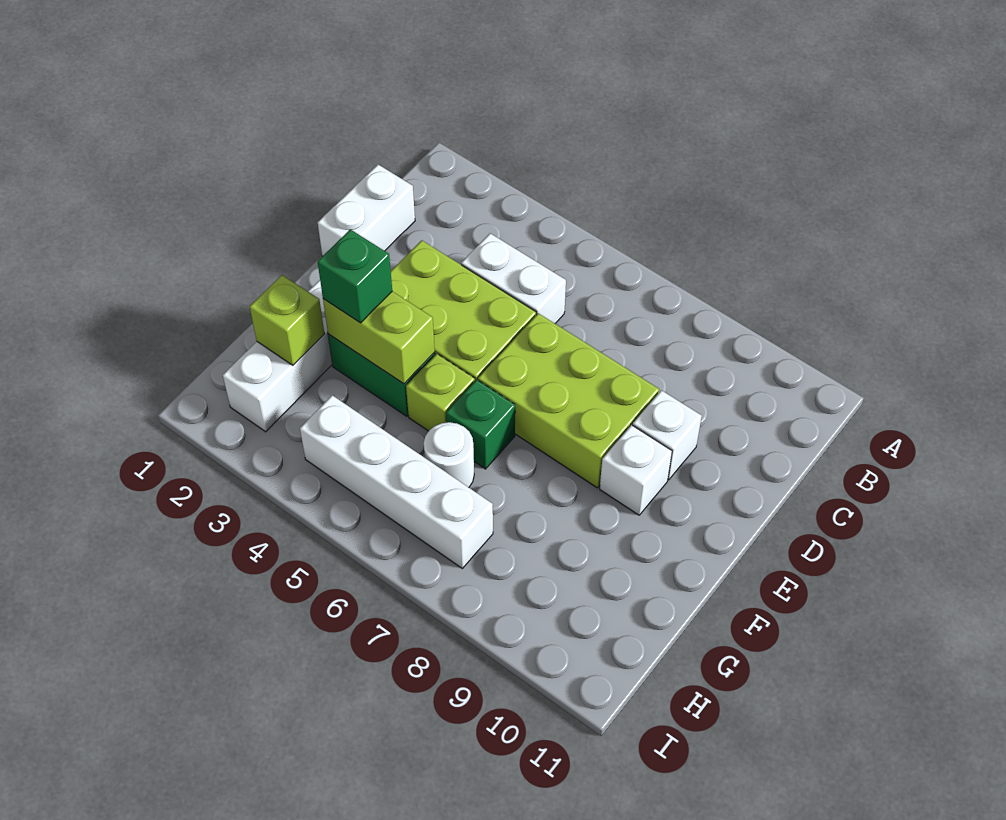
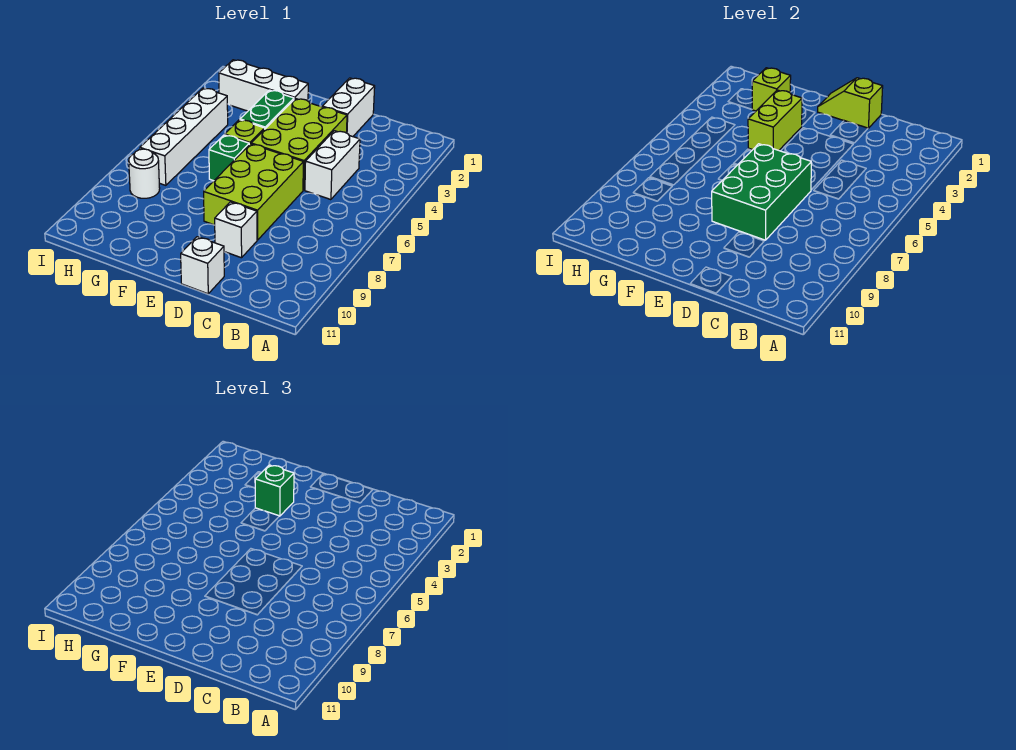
white 1x2 brick [318,165,415,256] -> white 1x2 brick turned to [322,78,375,137]
none -> lime 1x2 slope [818,78,883,128]
none -> green 2x3 brick [712,144,811,240]
white 1x1 brick [600,425,672,515] -> white 1x1 brick moved to [181,237,224,294]
white 1x1 round brick [424,422,474,487] -> white 1x1 round brick moved to [129,149,160,198]

